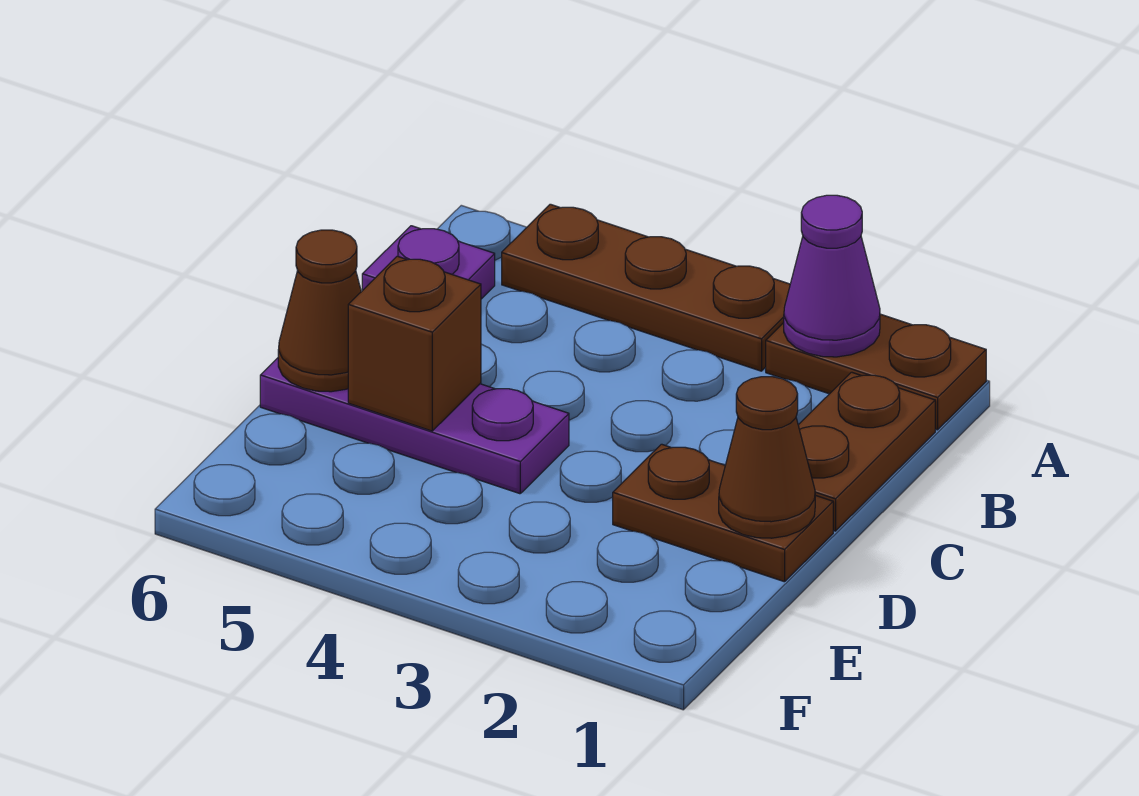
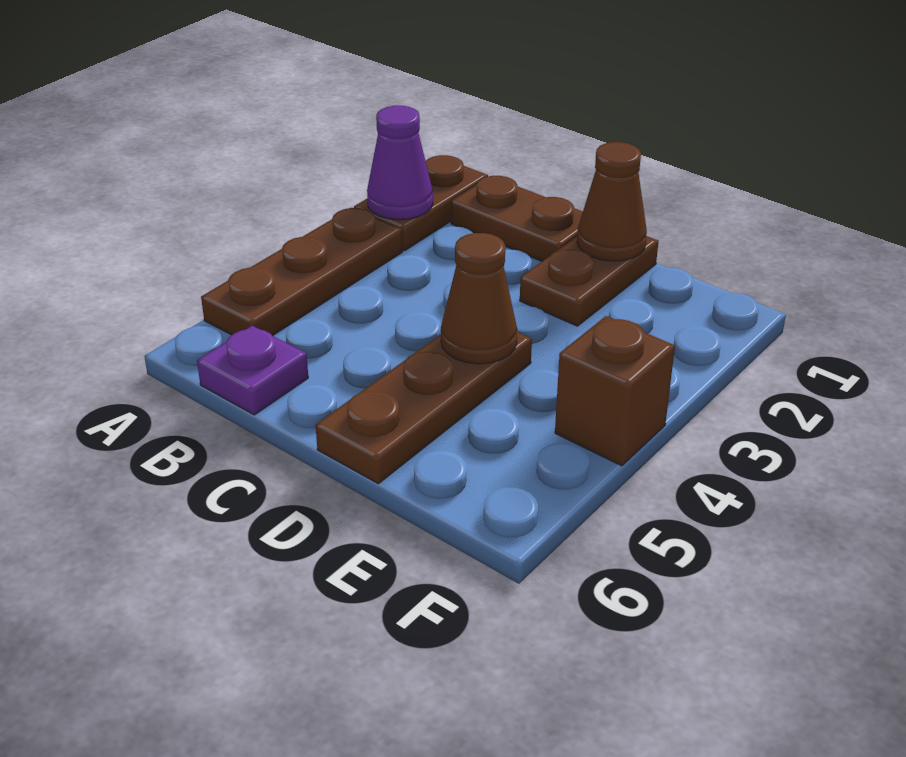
purple 1x3 plate [260,358,569,494] -> brown 1x3 plate [315,332,532,484]
brown 1x1 brick [348,256,481,431] -> brown 1x1 brick moved to [555,316,675,466]
brown 1x1 cone [278,230,361,392] -> brown 1x1 cone moved to [441,233,517,364]

